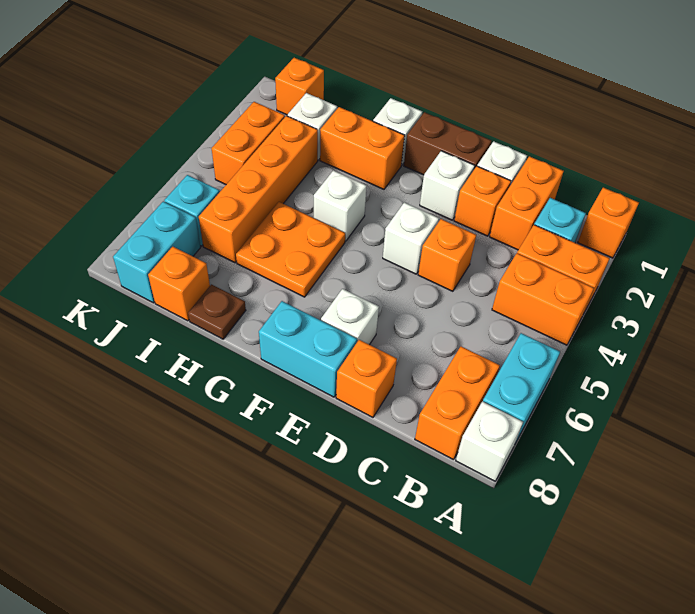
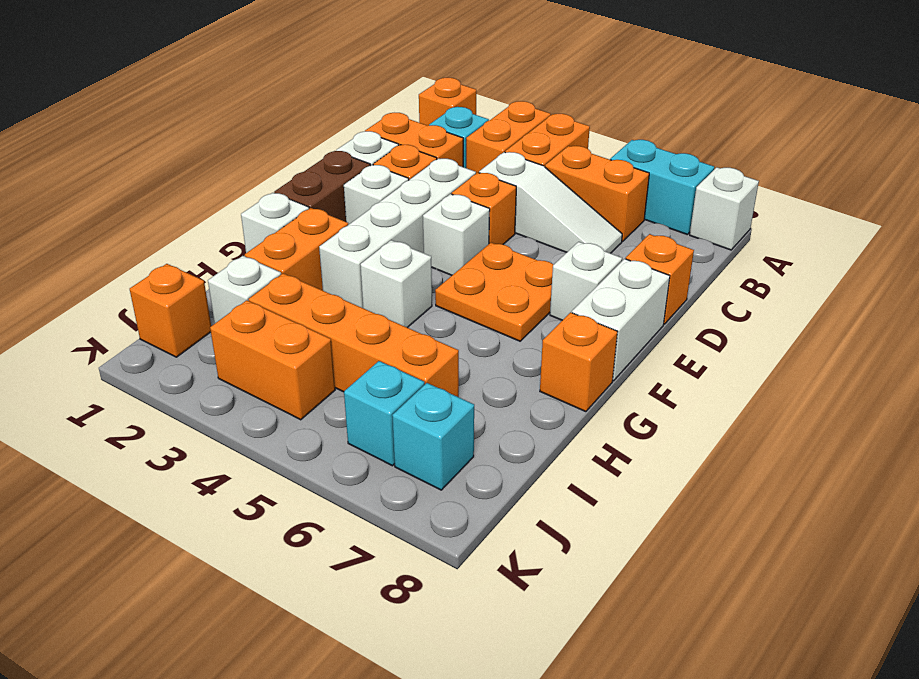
orange 1x2 brick [415,347,500,460] -> orange 1x2 brick moved to [545,146,649,242]
none -> white 1x3 slope [479,152,622,253]
none -> white 1x4 brick [319,158,476,308]
cyan 1x2 brick [259,301,357,397] -> white 1x2 brick [572,259,670,381]
orange 2x2 plate [236,202,345,297] -> orange 2x2 plate moved to [435,243,553,341]
brown 1x1 plate [188,284,246,339] -> none
orange 1x1 brick [148,247,210,321] -> orange 1x1 brick moved to [540,312,617,412]
cyan 1x2 brick [113,201,201,303] -> cyan 1x1 brick [392,383,474,490]

